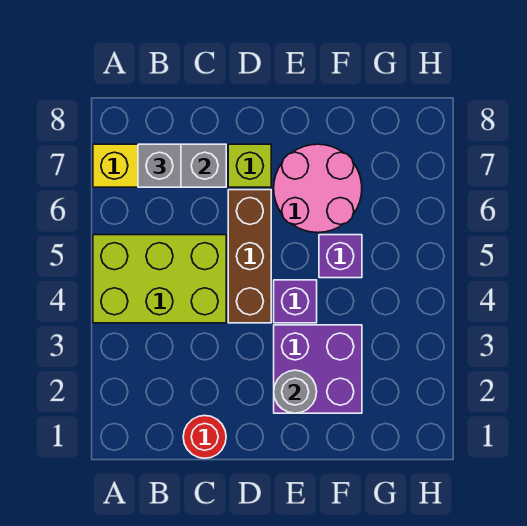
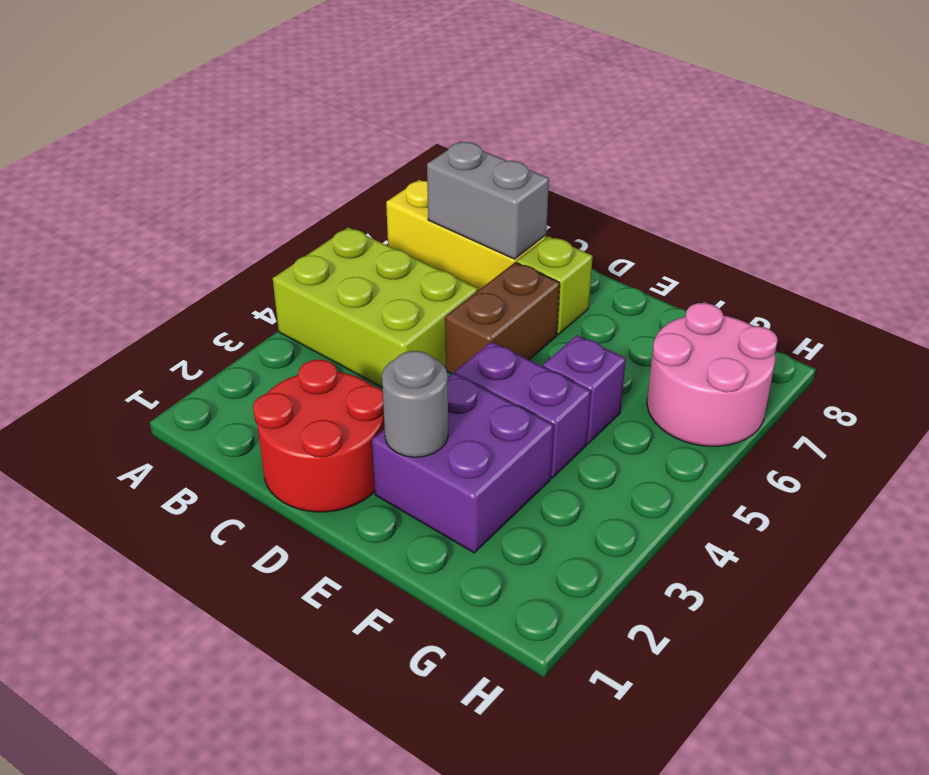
grey 1x1 brick [138,144,181,187] -> none
red 1x1 round brick [183,416,226,458] -> red 2x2 round brick [253,360,385,512]
brown 1x3 brick [228,190,271,323] -> brown 1x2 brick [445,262,560,374]
purple 1x1 brick [274,280,317,323] -> purple 1x2 brick [455,342,591,478]
pink 2x2 round brick [274,144,362,233] -> pink 2x2 round brick moved to [647,303,777,446]

